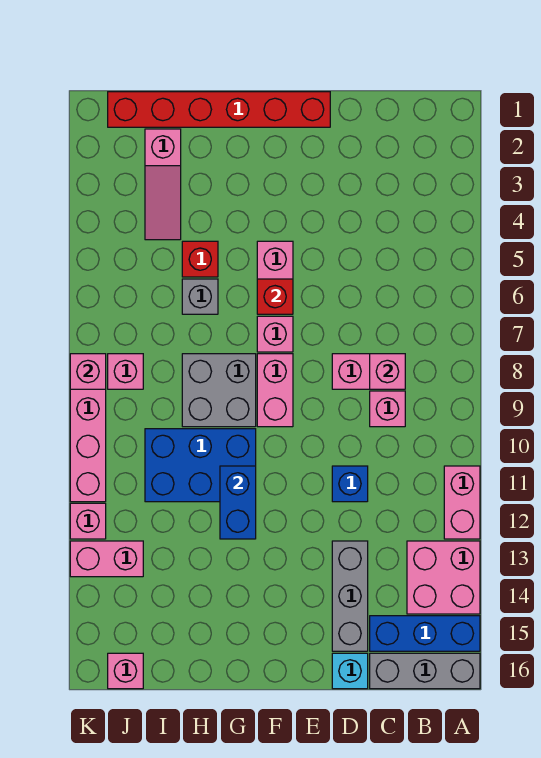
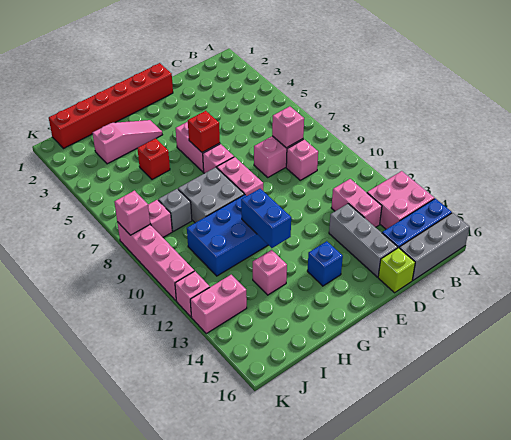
pink 1x2 brick [444,466,480,539] -> pink 1x2 brick moved to [331,179,382,227]
blue 1x1 brick [332,466,368,502] -> blue 1x1 brick moved to [307,241,343,286]
cyan 1x1 brick [332,653,368,689] -> lime 1x1 brick [378,248,415,293]
grey 1x1 brick [182,279,218,314] -> grey 1x1 brick moved to [158,189,192,231]
pink 1x3 slope [145,129,181,240] -> pink 1x3 slope turned to [92,120,162,164]
pink 1x1 brick [108,653,143,689] -> pink 1x1 brick moved to [253,250,287,295]

